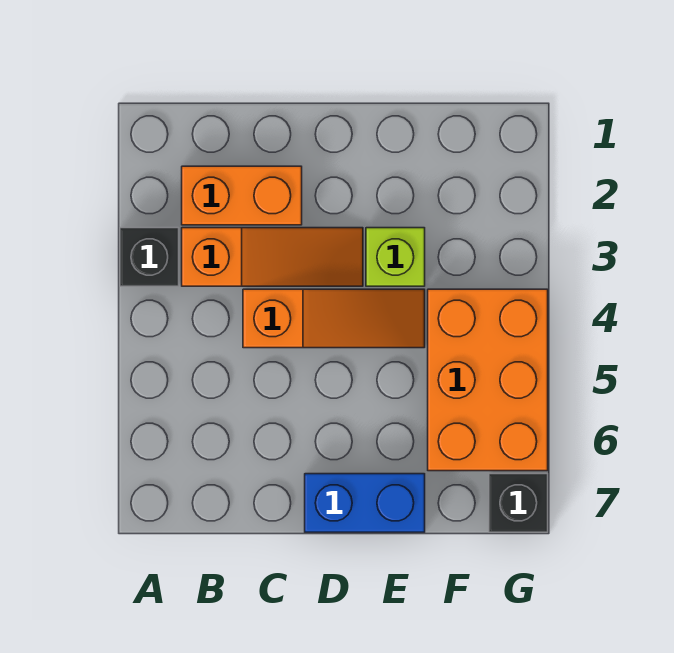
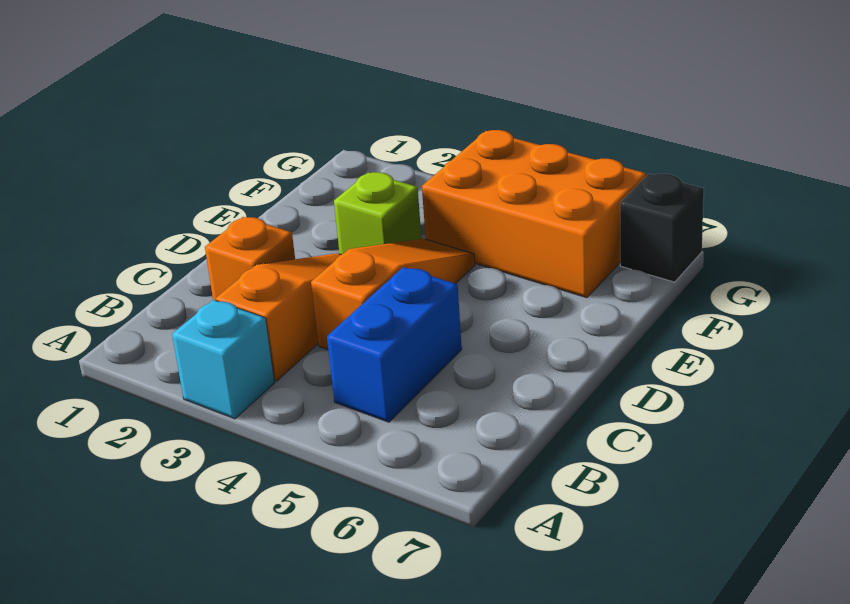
black 1x1 brick [120,228,179,286] -> cyan 1x1 brick [172,300,275,419]
orange 1x2 brick [182,166,302,225] -> orange 1x1 brick [205,217,295,300]
blue 1x2 brick [305,474,425,532] -> blue 1x2 brick moved to [327,267,462,422]

